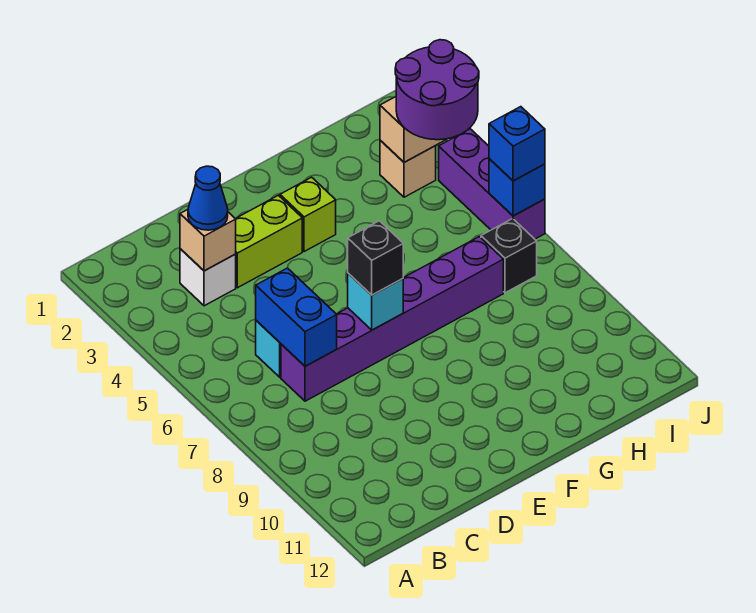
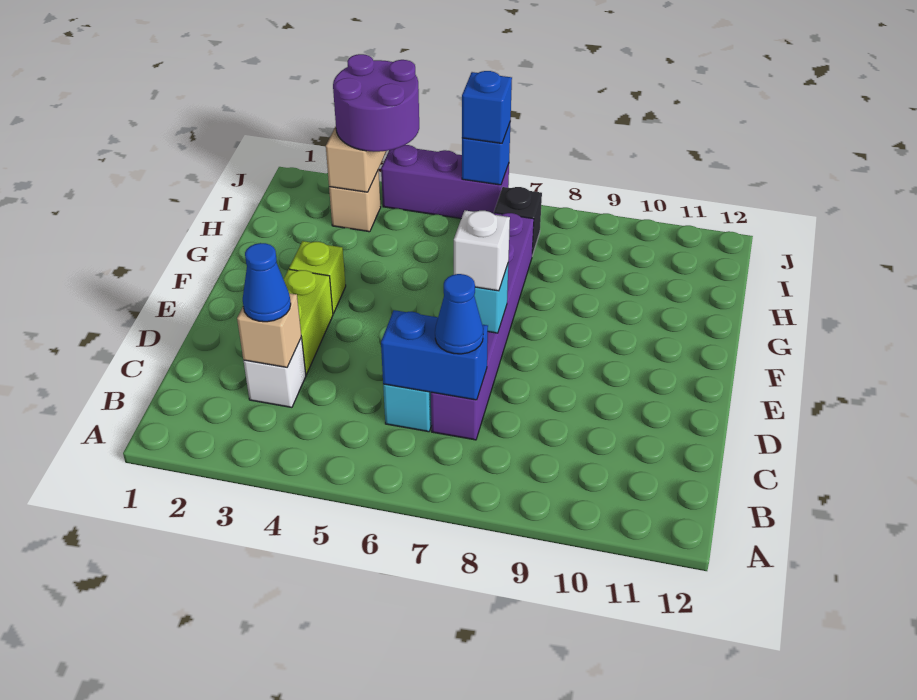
none -> blue 1x1 cone [435,274,483,354]
black 1x1 brick [348,221,403,295] -> white 1x1 brick [454,210,510,291]

